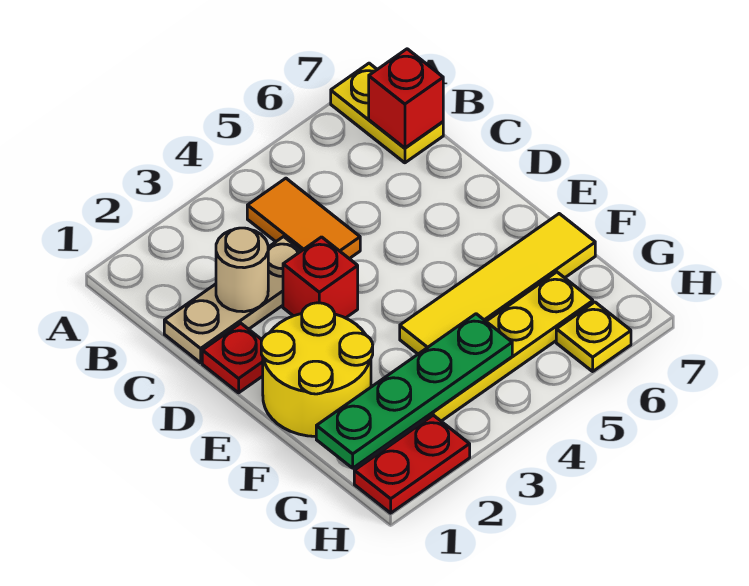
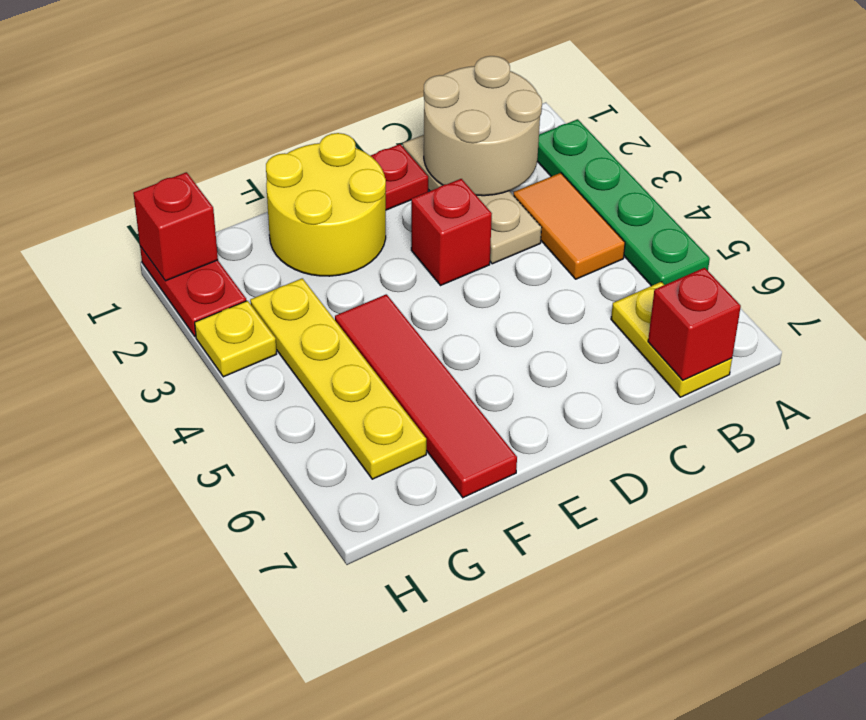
yellow 1x2 plate [331,63,443,163] -> yellow 1x2 plate turned to [611,282,732,397]
orange 1x2 tile [247,178,360,259] -> orange 1x2 tile turned to [513,173,625,279]
tan 1x1 round brick [216,228,268,312] -> tan 2x2 round brick [424,56,542,196]
yellow 1x4 tile [400,214,595,354] -> red 1x4 tile [335,294,517,498]
green 1x4 plate [316,314,512,468] -> green 1x4 plate moved to [537,119,710,286]
none -> red 1x1 brick [133,172,218,281]
yellow 1x1 plate [556,302,631,371] -> yellow 1x1 plate moved to [195,301,276,377]

